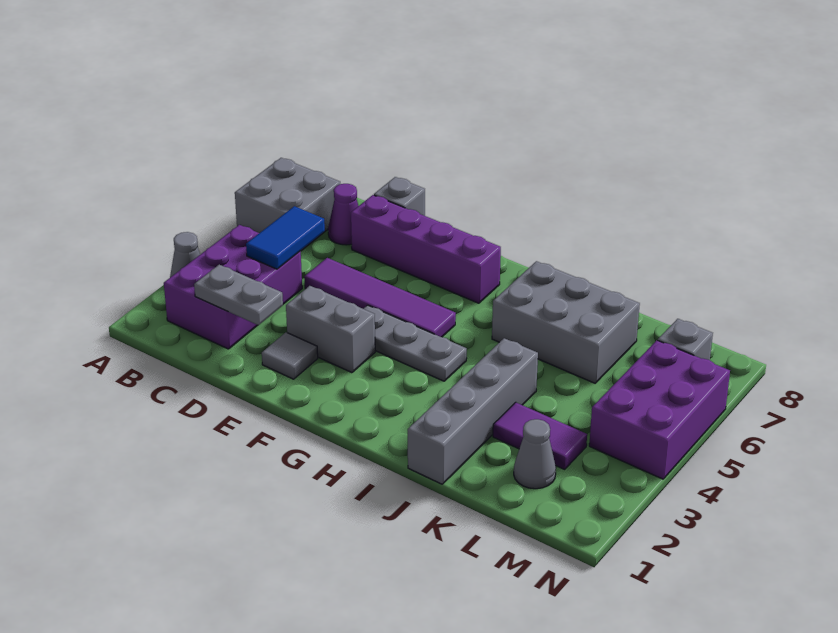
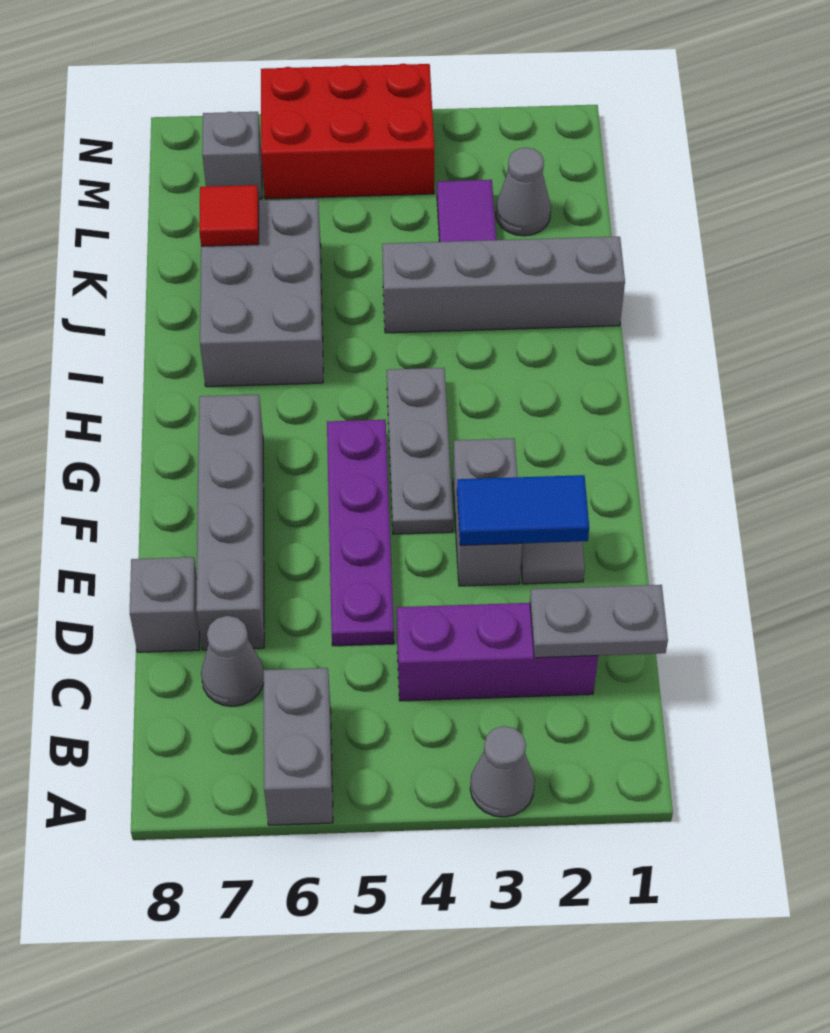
grey 2x2 brick [235,158,340,251] -> grey 1x2 brick [264,668,333,825]
purple 2x3 brick [164,225,302,349] -> purple 1x3 brick [397,603,598,701]
grey 1x2 plate [194,265,283,325] -> grey 1x2 plate turned to [530,585,668,658]
blue 1x2 tile [246,206,325,269] -> blue 1x2 tile moved to [457,475,589,545]
purple 1x1 cone [328,184,358,245] -> grey 1x1 cone [201,616,264,706]
purple 1x4 tile [304,258,456,337] -> purple 1x4 plate [327,420,394,646]
purple 1x4 brick [351,195,501,303] -> grey 1x4 brick [196,395,264,650]
none -> red 1x1 tile [199,185,259,246]
purple 2x3 brick [589,340,730,479] -> red 2x3 brick [261,64,434,199]

